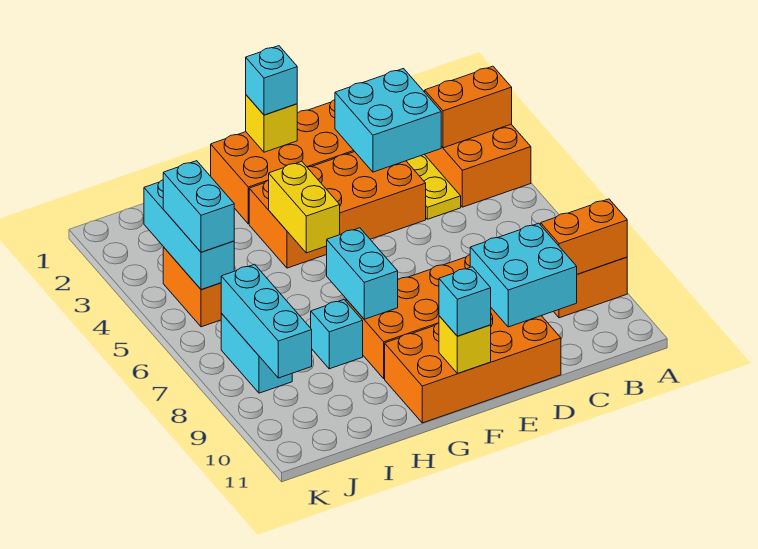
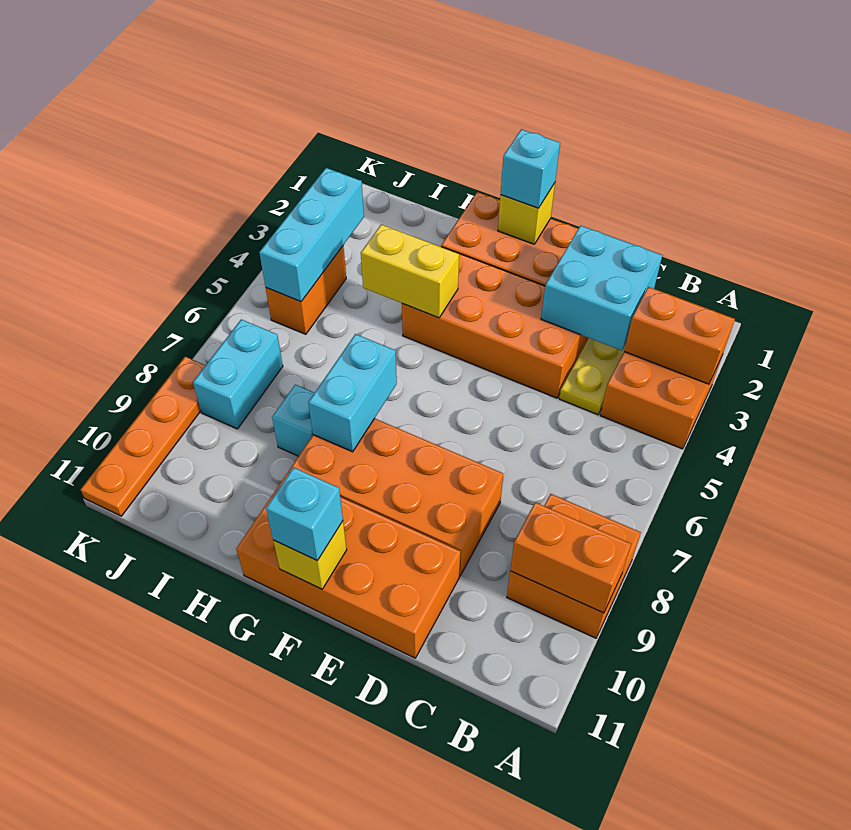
cyan 2x2 brick [470,223,577,327] -> none
yellow 1x2 brick [269,162,340,253] -> yellow 1x2 brick turned to [361,224,459,318]
cyan 1x2 brick [163,161,234,252] -> none
cyan 1x3 brick [221,264,312,378] -> none
none -> orange 1x4 plate [81,357,206,516]

